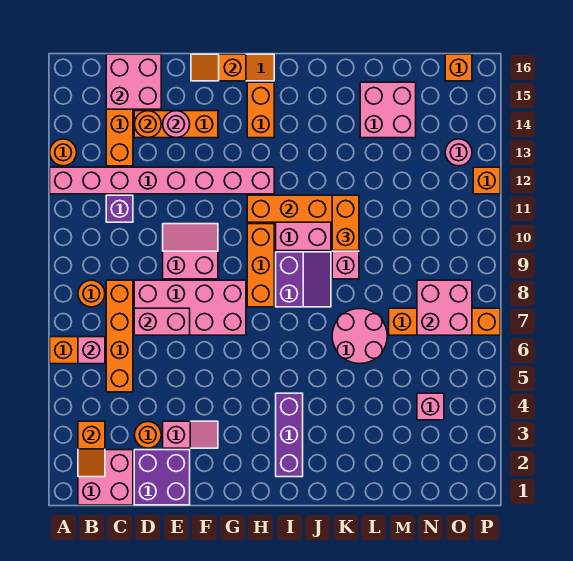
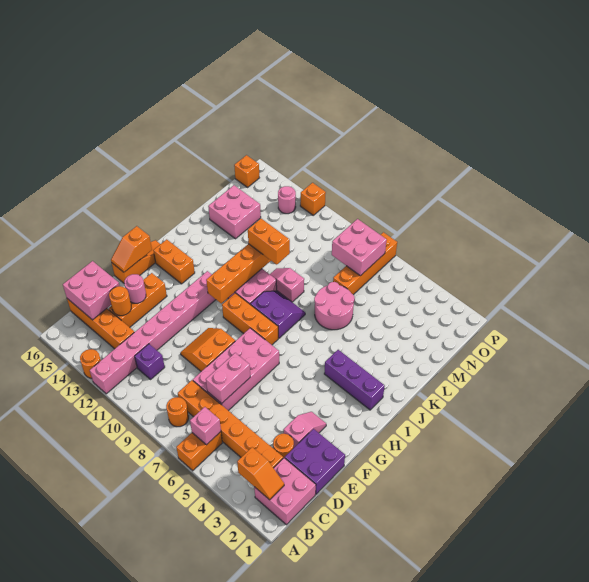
orange 1x4 brick [106,280,133,392] -> orange 1x6 brick [178,380,283,468]
pink 2x2 slope [163,224,218,279] -> orange 2x2 slope [180,328,235,371]
pink 1x1 brick [417,393,444,420] -> none

